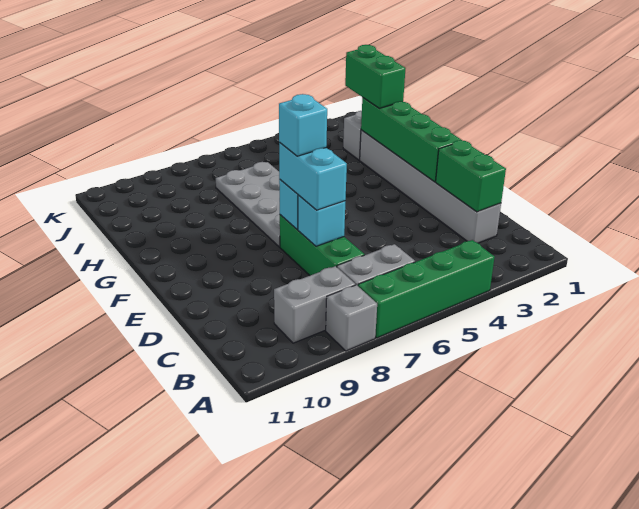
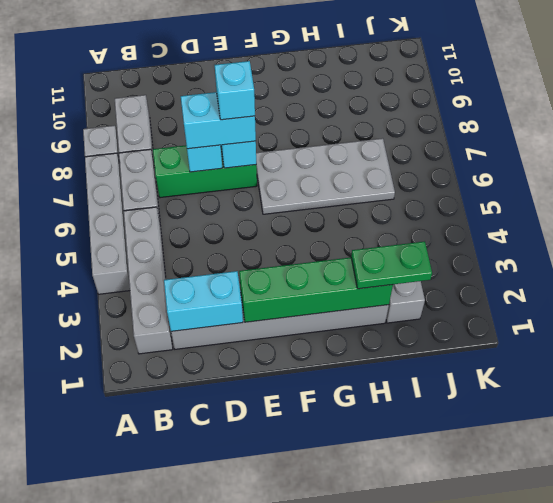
green 1x4 brick [358,240,494,338] -> grey 1x4 brick [85,153,130,294]
none -> grey 1x4 brick [124,207,173,354]
green 1x2 brick [436,140,506,212] -> cyan 1x2 brick [164,271,243,331]
green 1x2 brick [345,45,406,108] -> green 1x2 plate [351,241,432,289]

